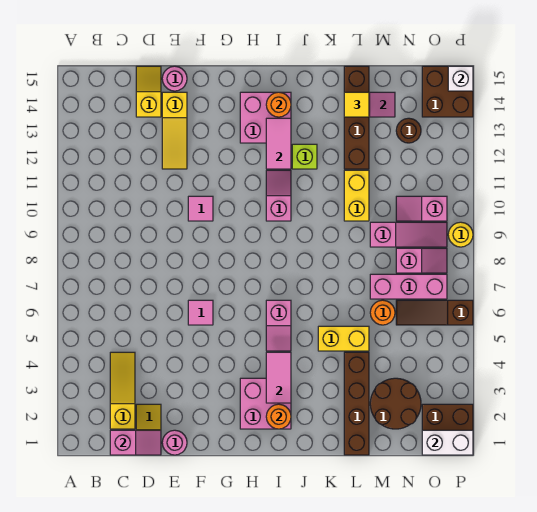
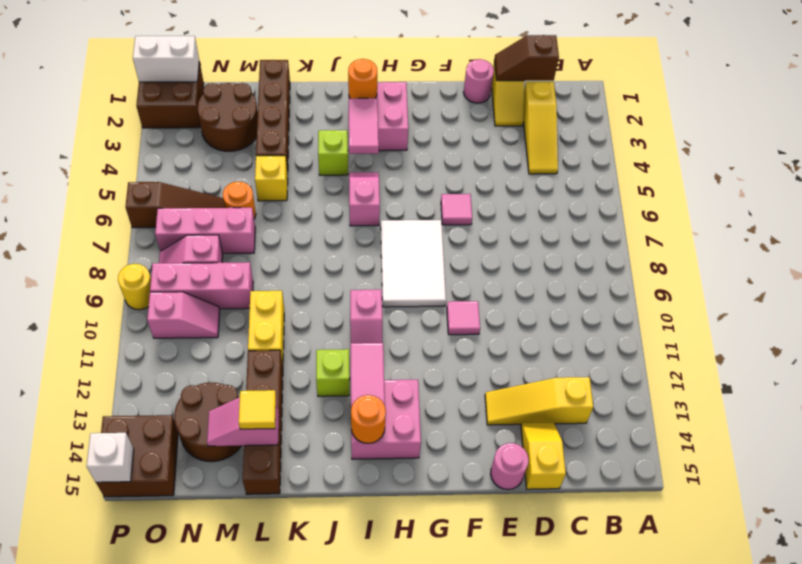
pink 1x2 slope [110,430,161,455] -> brown 1x2 slope [494,35,559,81]
yellow 1x2 slope [136,66,161,117] -> yellow 1x2 slope turned to [521,423,566,489]
yellow 1x3 slope [162,92,187,169] -> yellow 1x3 slope turned to [485,377,593,425]
none -> white 2x3 tile [381,220,446,307]
none -> lime 1x1 brick [318,130,348,175]
yellow 1x2 brick [318,326,369,351] -> yellow 1x1 brick [255,156,288,201]
pink 1x3 slope [370,222,447,247] -> pink 1x3 brick [150,262,253,309]
brown 1x1 round brick [396,118,421,143] -> brown 2x2 round brick [174,383,241,462]

